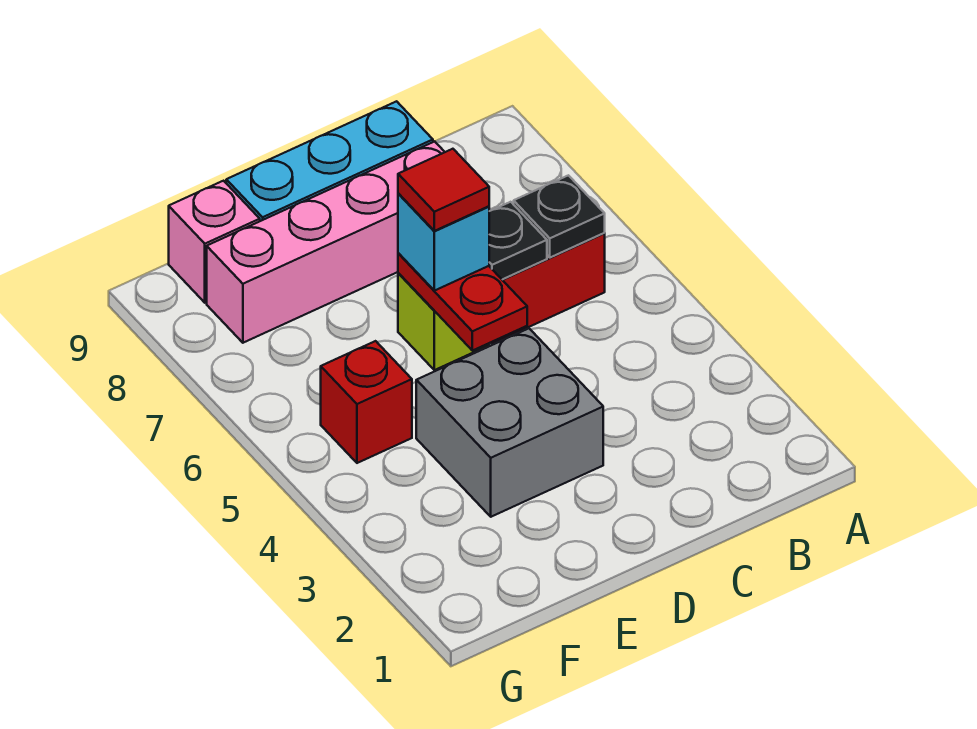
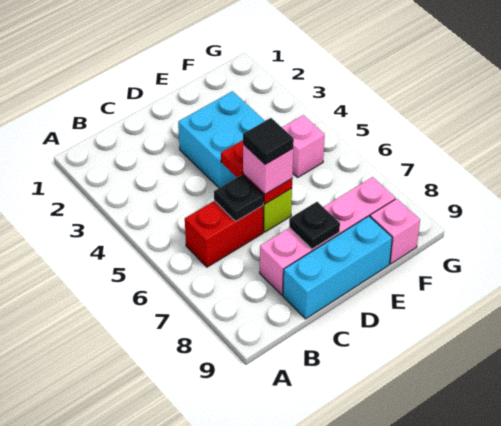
black 1x1 plate [514,175,605,258] -> black 1x1 plate moved to [289,202,340,249]
grey 2x2 brick [416,328,603,517] -> cyan 2x2 brick [178,91,265,188]
cyan 1x1 brick [398,193,489,291] -> pink 1x1 brick [243,144,293,194]
red 1x1 tile [398,149,489,231] -> black 1x1 tile [243,118,294,164]
red 1x1 brick [321,341,412,463] -> pink 1x1 brick [282,115,325,177]

